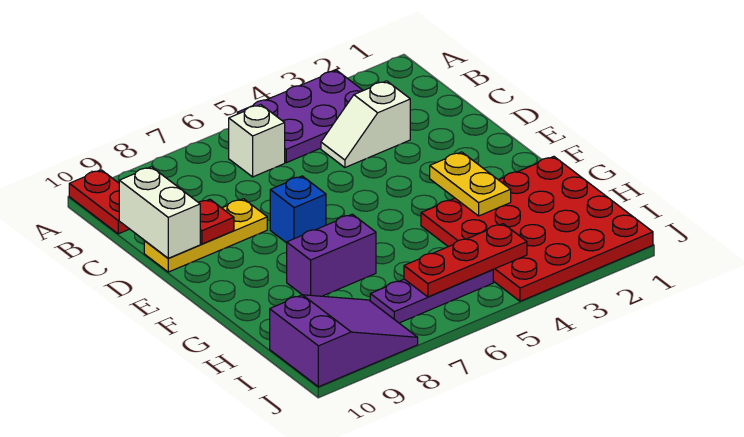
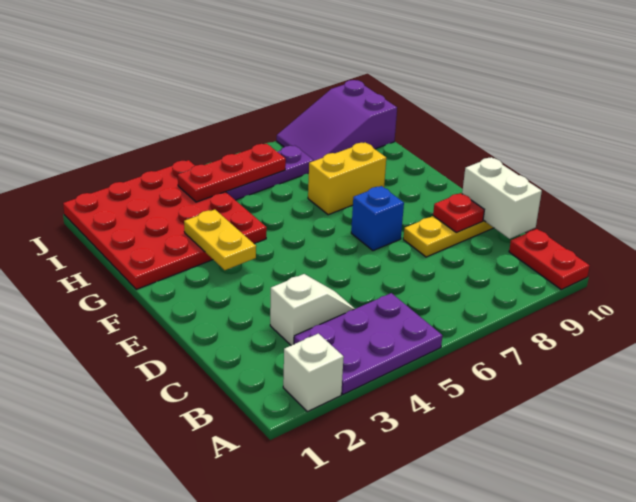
white 1x1 brick [229,105,285,177] -> white 1x1 brick moved to [283,334,344,412]
purple 1x2 brick [287,214,376,296] -> yellow 1x2 brick [308,142,386,215]

